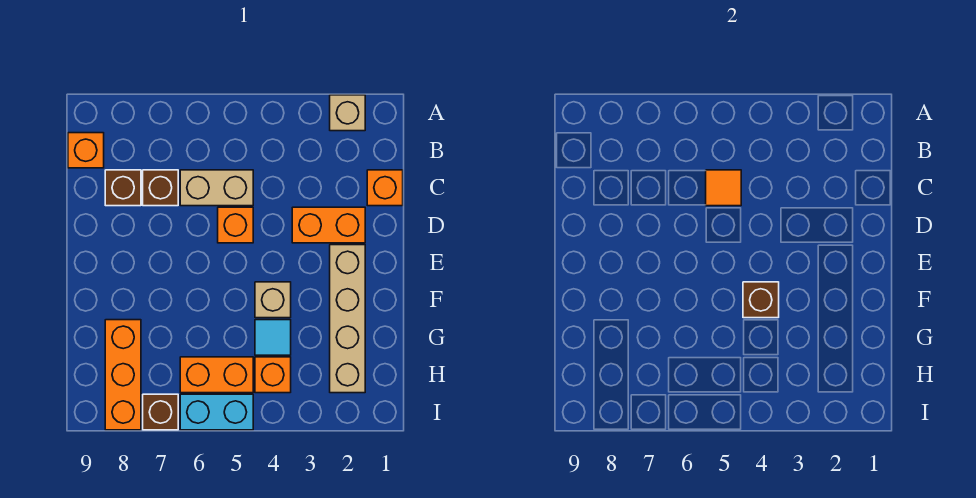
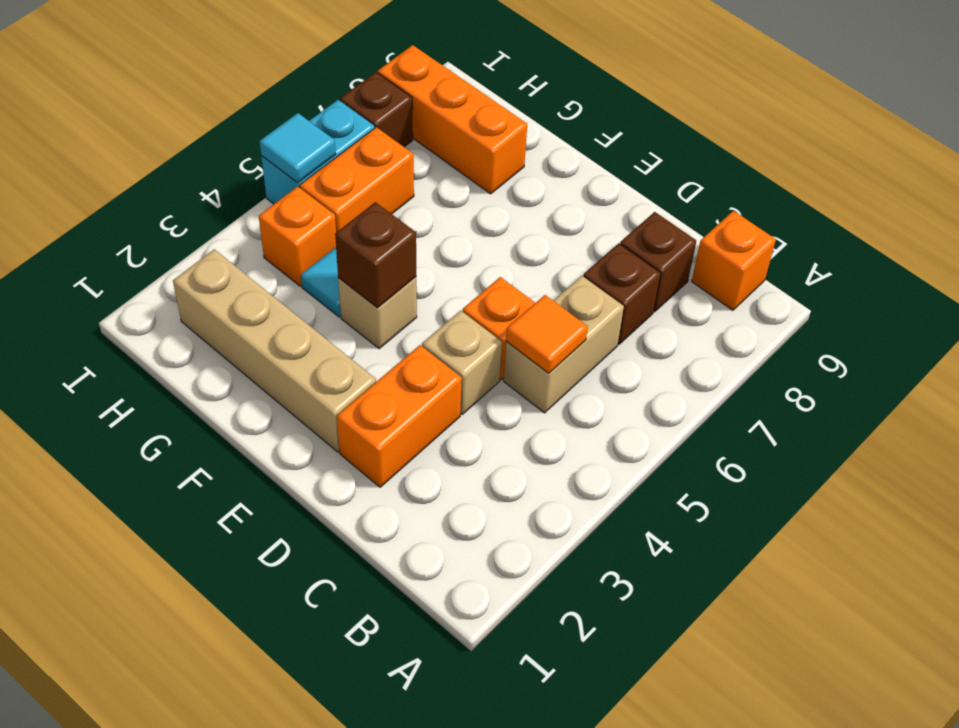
tan 1x1 brick [330,95,365,131] -> tan 1x1 brick moved to [422,311,502,414]
orange 1x1 brick [367,170,403,206] -> none
none -> cyan 1x1 tile [260,113,336,183]

